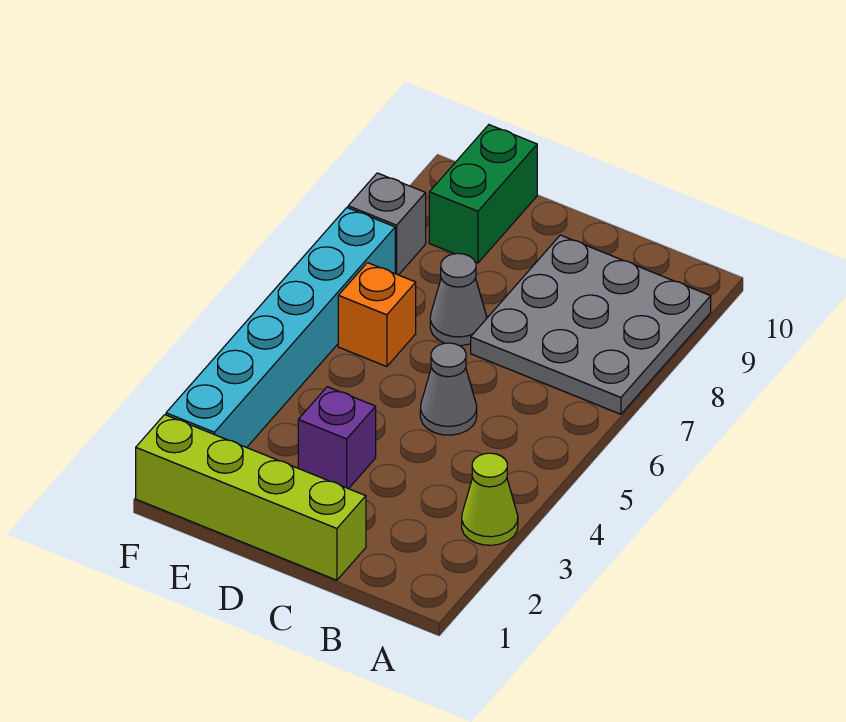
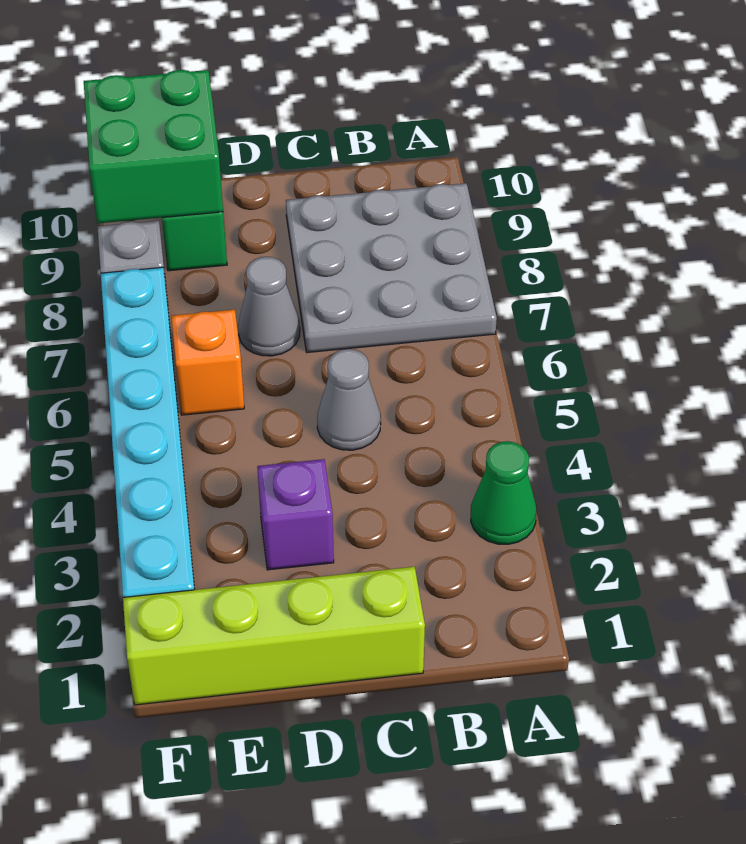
lime 1x1 cone [462,453,518,545] -> green 1x1 cone [471,441,536,544]
none -> green 2x2 brick [84,70,223,223]

